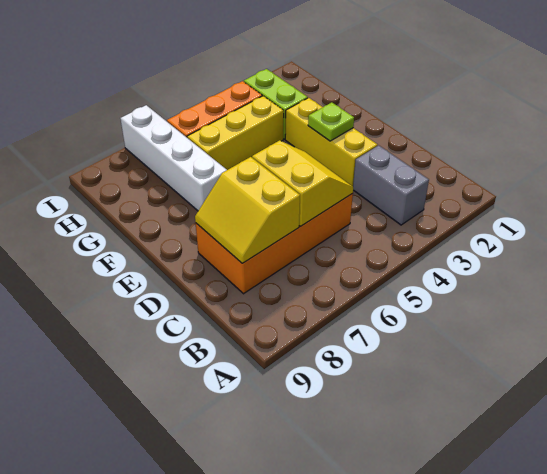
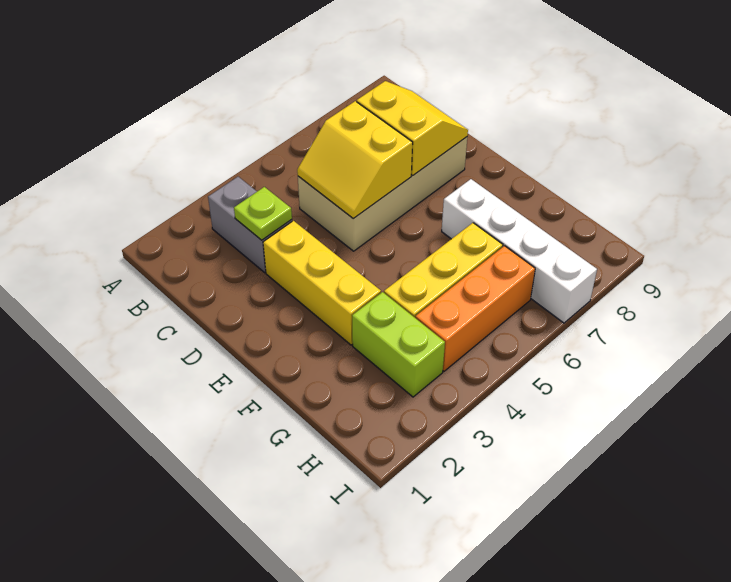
orange 2x4 brick [196,193,353,294] -> tan 2x4 brick [298,137,467,251]
lime 1x1 plate [308,102,354,141] -> lime 1x1 plate moved to [234,187,292,240]

